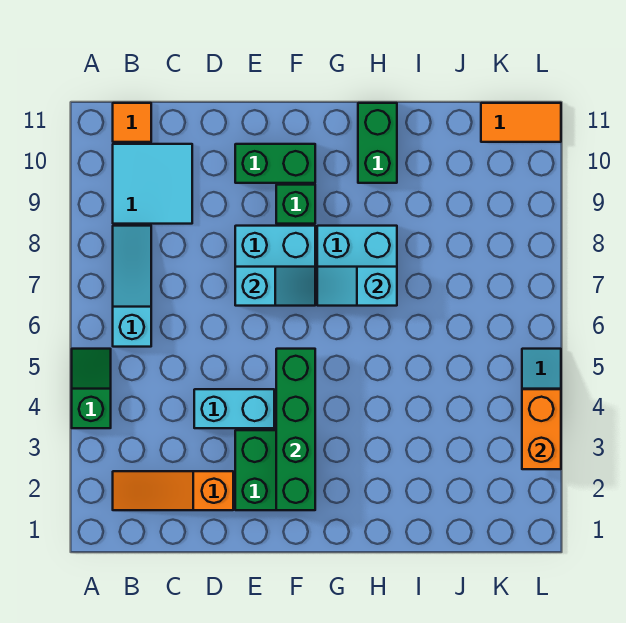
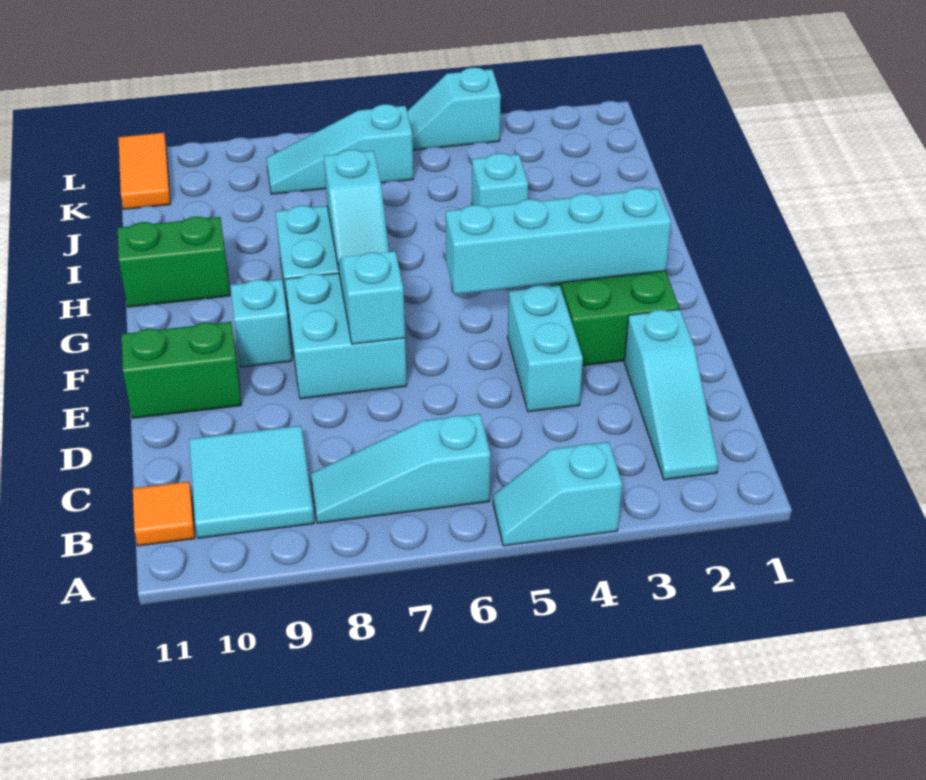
green 1x2 slope [72,349,111,428] -> cyan 1x2 slope [493,442,622,546]
orange 1x3 slope [113,471,233,510] -> cyan 1x3 slope [624,309,718,480]
green 1x2 brick [235,144,315,183] -> green 1x2 brick turned to [121,322,241,418]
green 1x4 brick [276,349,315,510] -> cyan 1x4 brick [446,188,671,295]
green 1x1 brick [276,185,315,224] -> cyan 1x1 brick [230,279,292,367]
none -> cyan 1x1 brick [472,153,528,207]
none -> cyan 1x3 slope [266,104,413,194]
orange 1x2 brick [522,389,561,469] -> none

